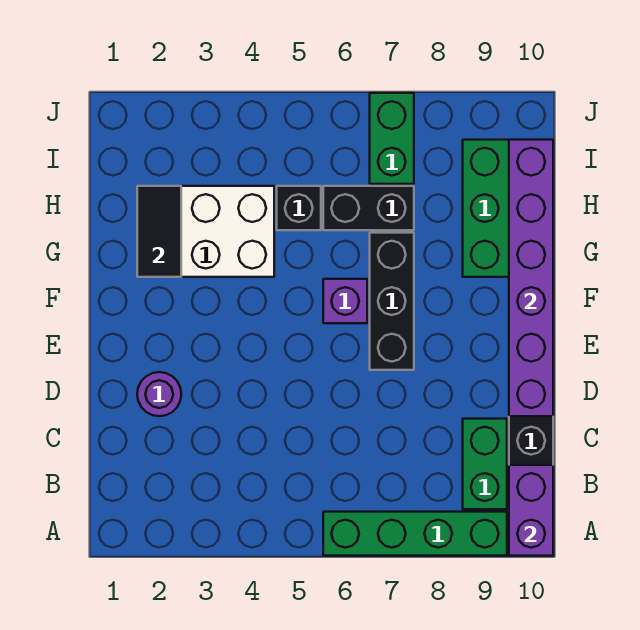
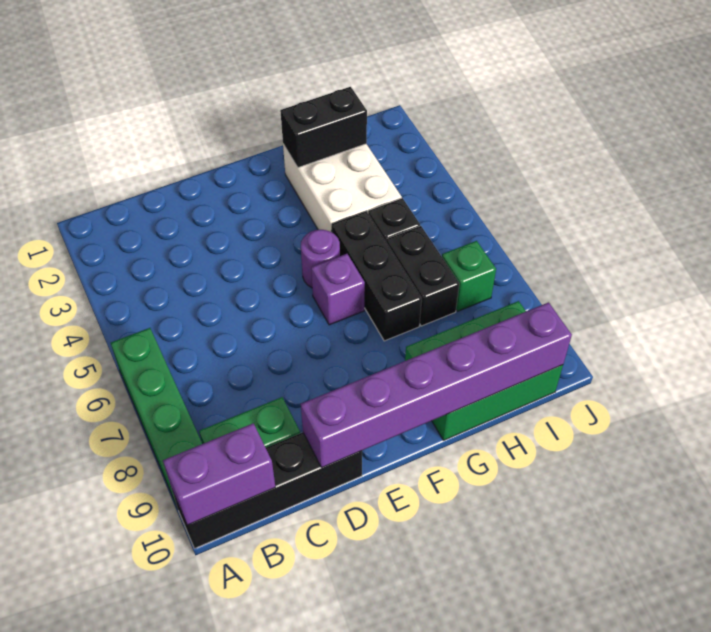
purple 1x1 round brick [137,372,181,416] -> purple 1x1 round brick moved to [301,230,340,288]
black 1x3 brick [370,233,414,370] -> black 1x3 brick turned to [332,211,422,341]
black 1x2 tile [137,186,181,277] -> black 1x2 brick [280,87,367,168]
green 1x2 brick [370,93,414,184] -> green 1x1 brick [442,241,496,311]

